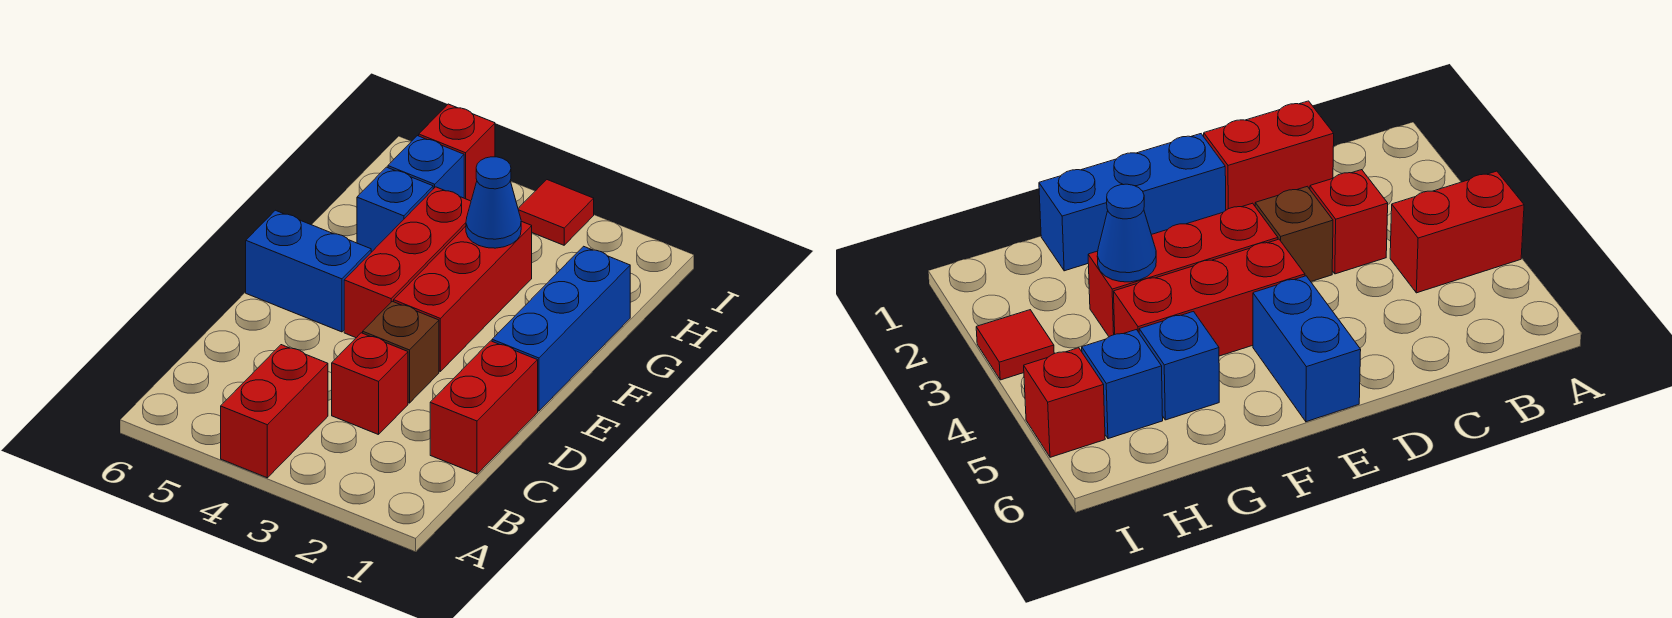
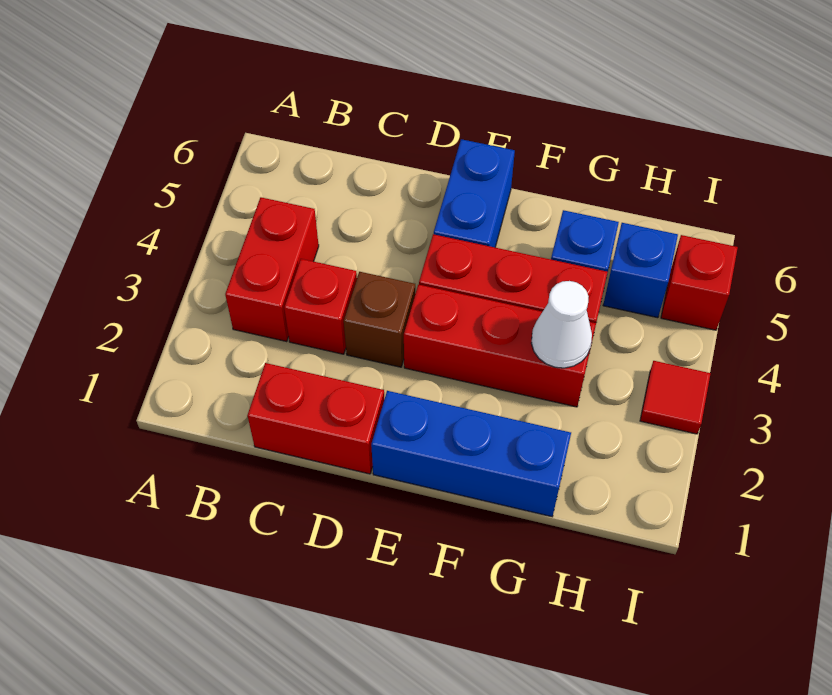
red 1x2 brick [221,345,328,478] -> red 1x2 brick turned to [225,197,319,341]
blue 1x1 cone [466,157,521,248] -> white 1x1 cone [531,281,592,368]

